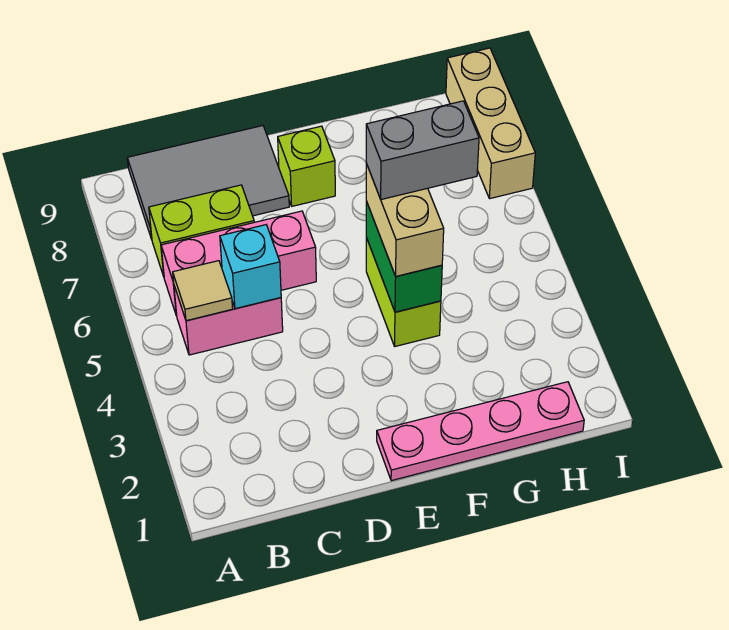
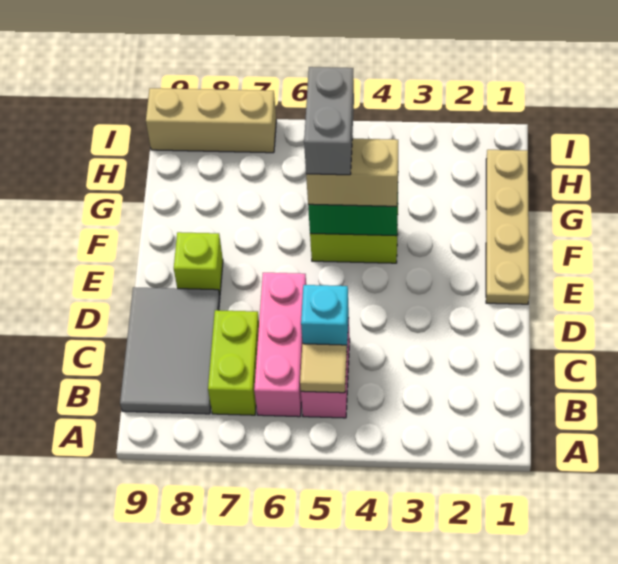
pink 1x4 plate [377,382,584,481] -> tan 1x4 plate [486,150,529,304]

